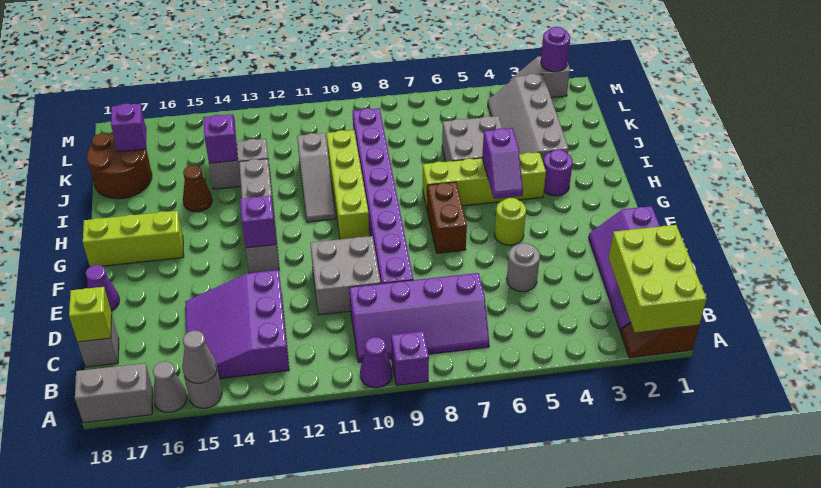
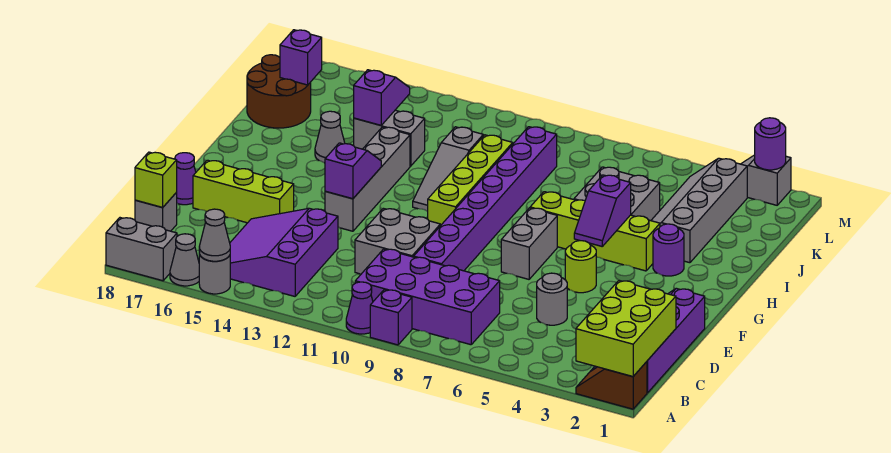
purple 2x4 slope [349,273,489,362] -> purple 2x4 brick [355,249,500,345]
brown 1x2 brick [427,182,467,253] -> grey 1x2 brick [501,208,557,279]
lime 1x3 brick [83,211,184,266] -> lime 1x3 brick moved to [193,160,294,223]
brown 1x1 cone [183,165,212,212] -> grey 1x1 cone [315,111,345,163]

